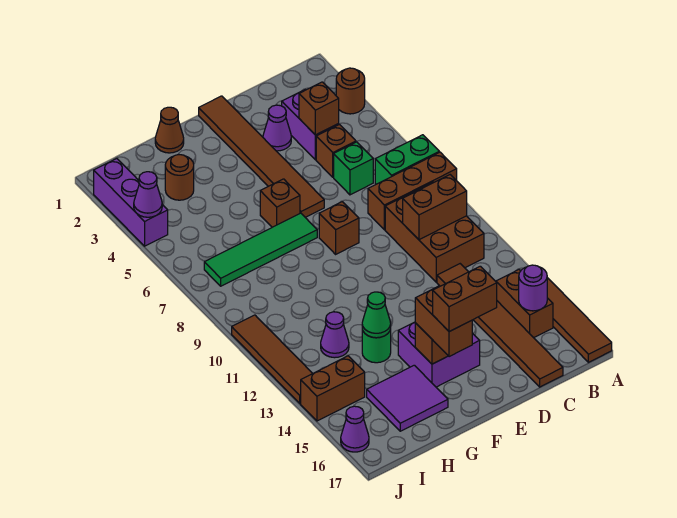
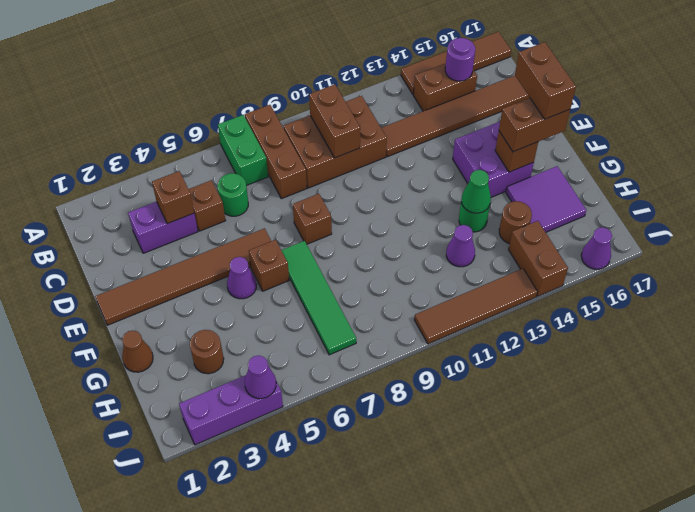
brown 1x1 round brick [336,68,365,114] -> brown 1x1 round brick moved to [499,201,532,244]
green 1x1 brick [334,142,373,195] -> green 1x1 round brick [217,173,248,216]
purple 1x1 cone [263,105,291,151] -> purple 1x1 cone moved to [227,257,257,299]

